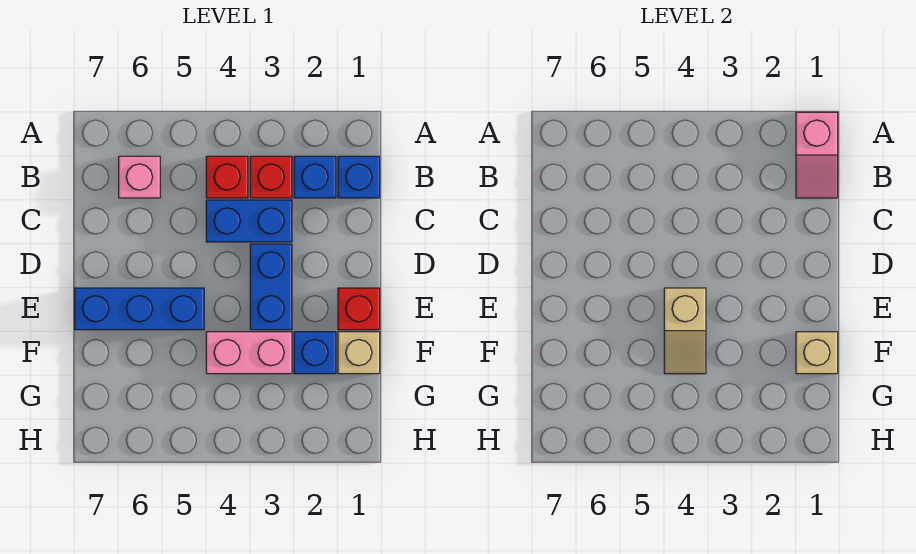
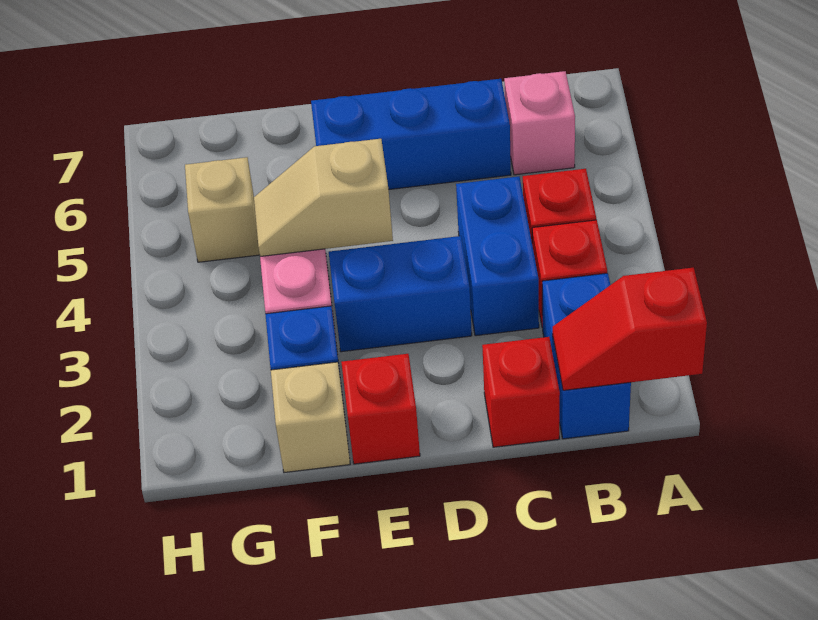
pink 1x2 slope [796,112,838,198] -> red 1x2 slope [553,268,707,390]
none -> red 1x1 brick [482,337,560,447]
blue 1x3 brick [75,288,204,330] -> blue 1x3 brick turned to [311,79,511,190]
tan 1x1 brick [796,332,838,374] -> tan 1x1 brick moved to [185,157,260,262]

